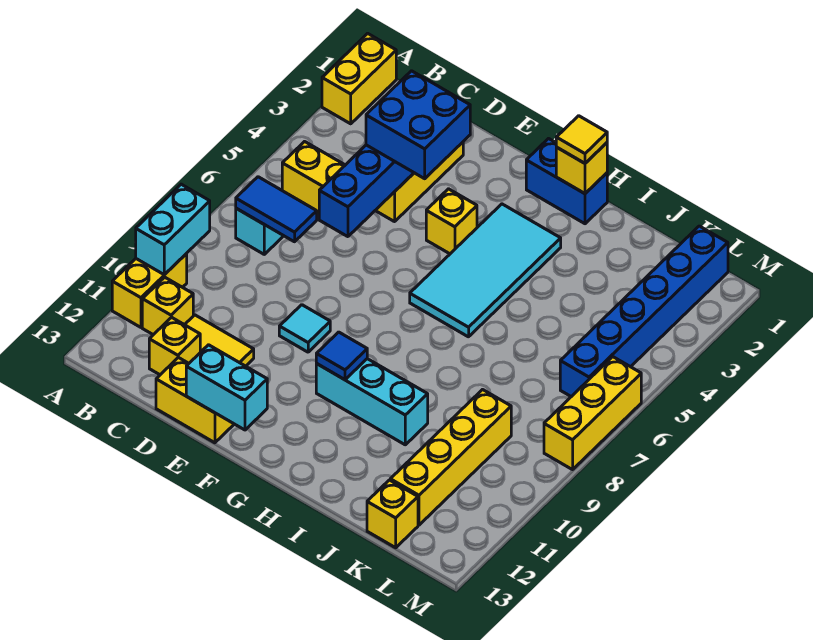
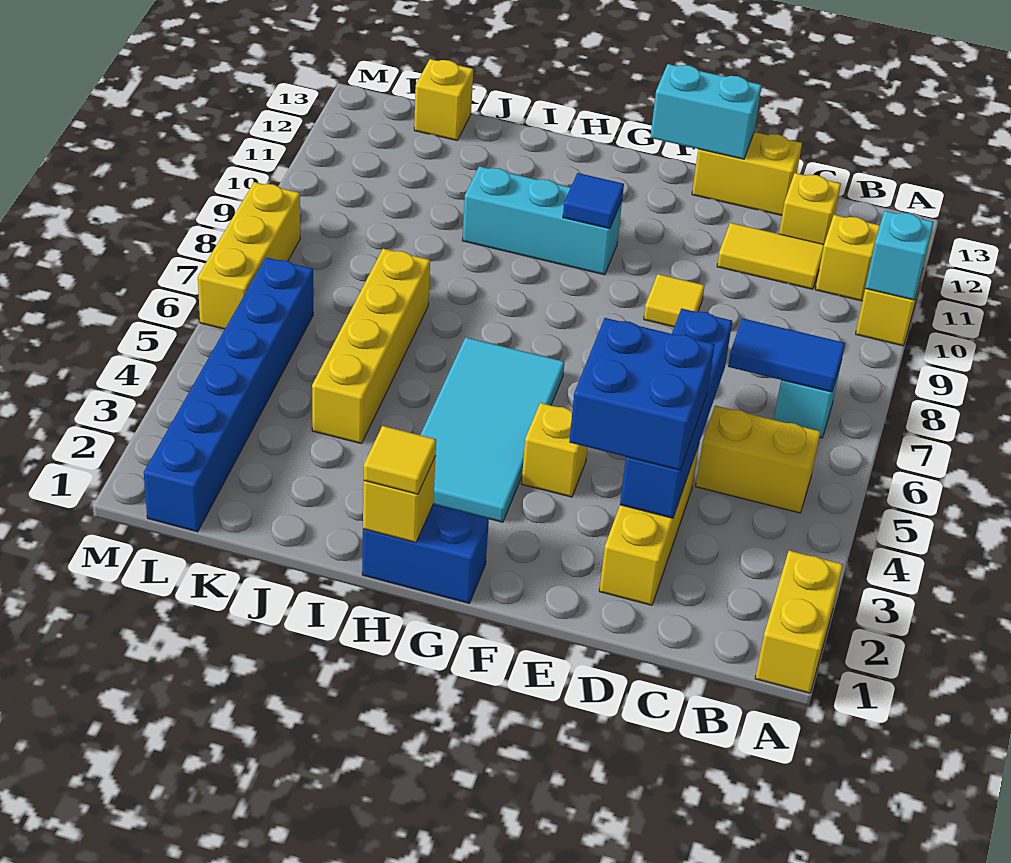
cyan 1x2 brick [136,184,210,275] -> cyan 1x1 brick [865,211,934,300]
cyan 1x1 tile [279,305,330,352] -> yellow 1x1 tile [644,274,705,327]
yellow 1x4 brick [390,390,511,525] -> yellow 1x4 brick moved to [312,249,430,444]

